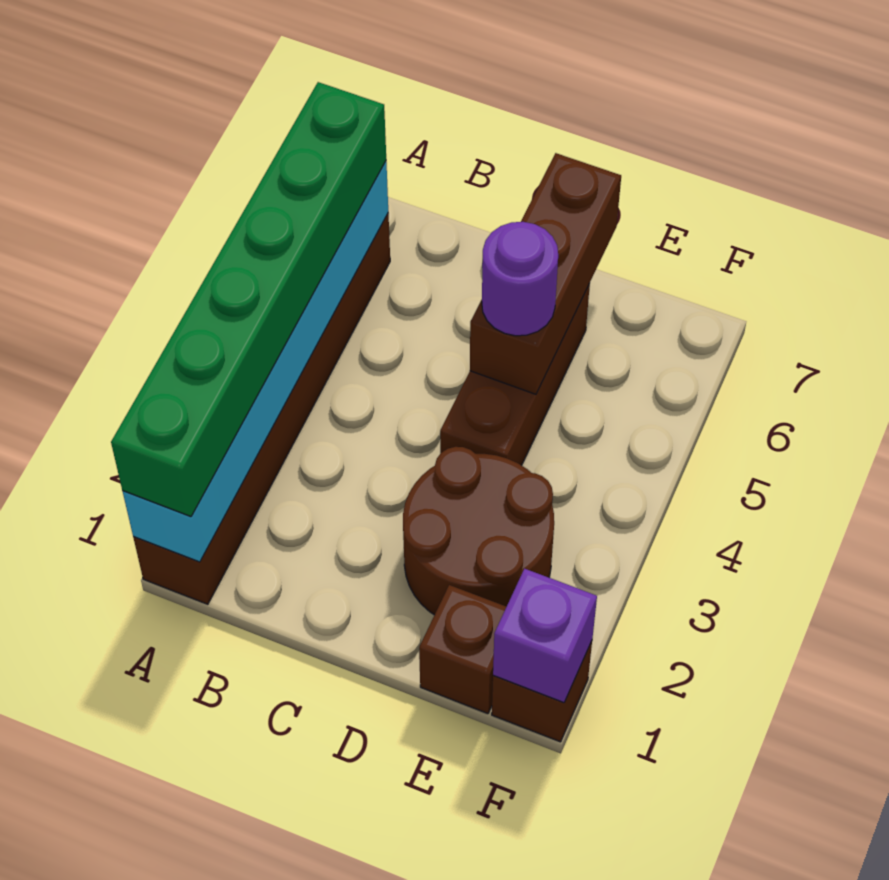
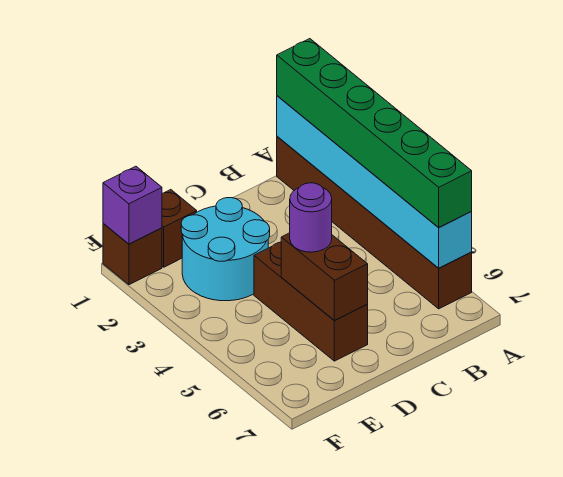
brown 2x2 round brick [403,447,554,615] -> cyan 2x2 round brick [181,198,270,301]
brown 1x3 brick [470,153,621,394] -> brown 1x2 brick [281,233,368,320]

